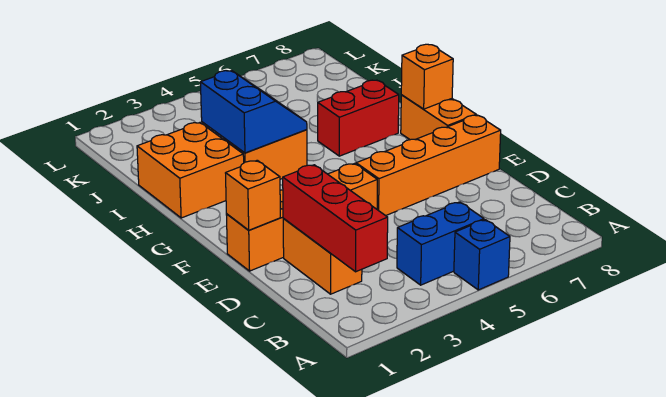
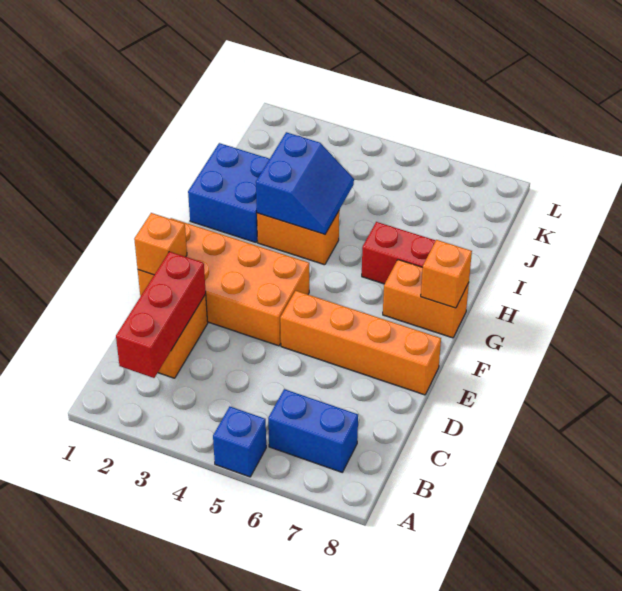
blue 1x2 brick [397,202,484,285] -> blue 1x2 brick moved to [268,389,358,472]
orange 1x4 brick [226,164,377,271] -> orange 2x4 brick [138,218,309,346]
orange 1x2 brick [401,95,476,140] -> orange 1x2 brick turned to [383,260,469,338]
orange 2x2 brick [137,123,244,218] -> blue 2x2 brick [188,143,269,242]

